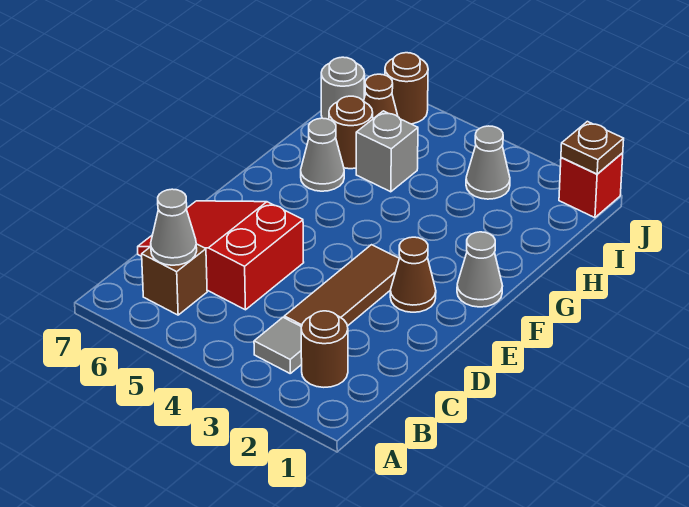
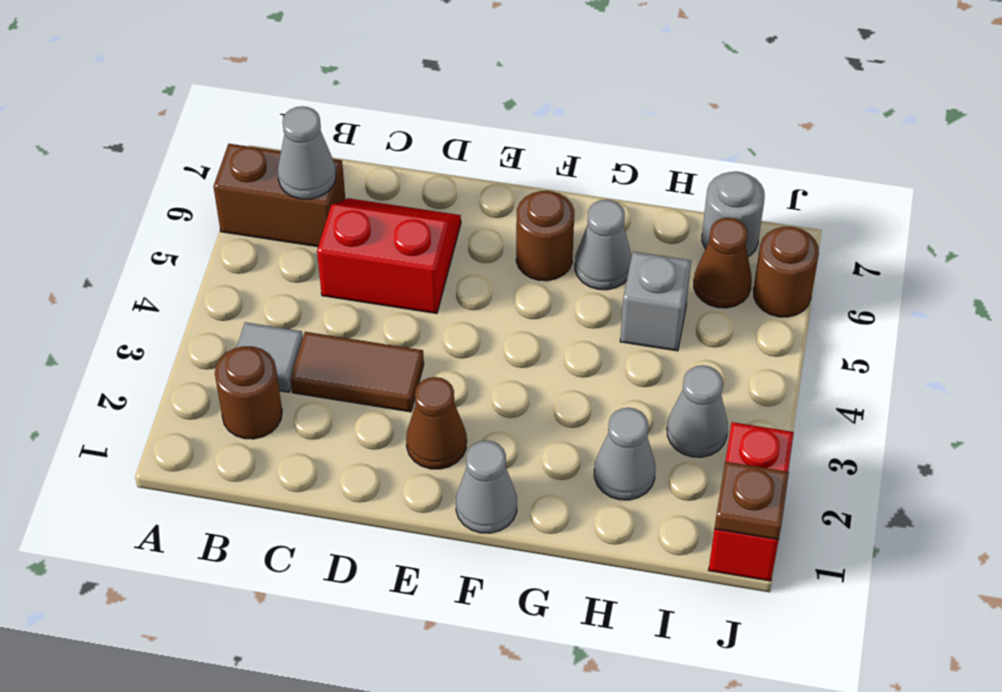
brown 1x1 brick [142,244,207,315] -> brown 1x2 brick [213,144,345,247]
brown 1x3 tile [284,245,399,327] -> brown 1x2 tile [291,332,424,412]
red 2x3 slope [138,201,304,310] -> red 2x2 slope [317,198,461,314]
none -> grey 1x1 cone [594,408,655,500]
brown 1x1 round brick [329,96,373,169] -> brown 1x1 round brick moved to [516,191,574,281]
red 1x1 brick [559,153,623,218] -> red 1x2 brick [709,422,794,581]

